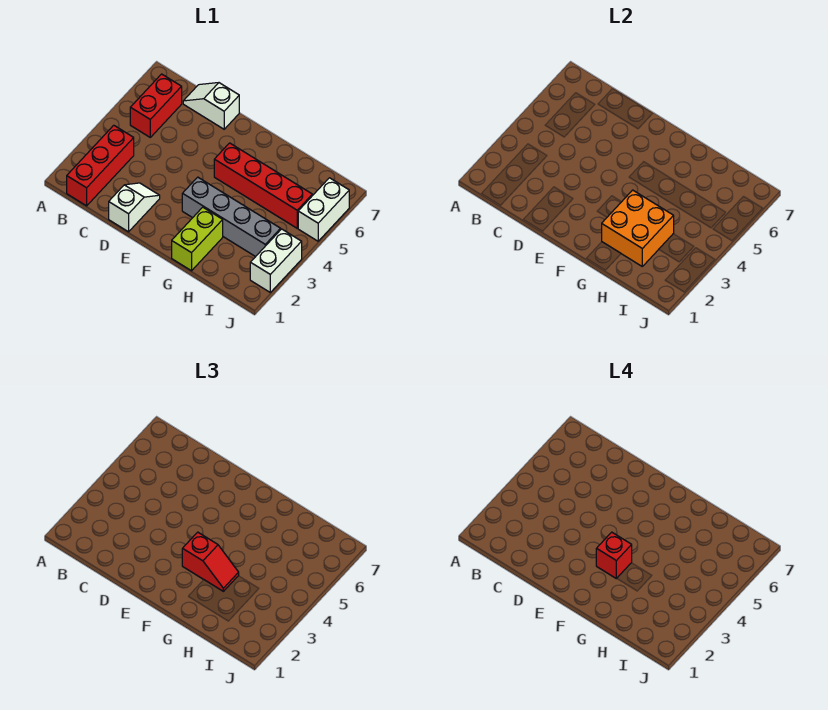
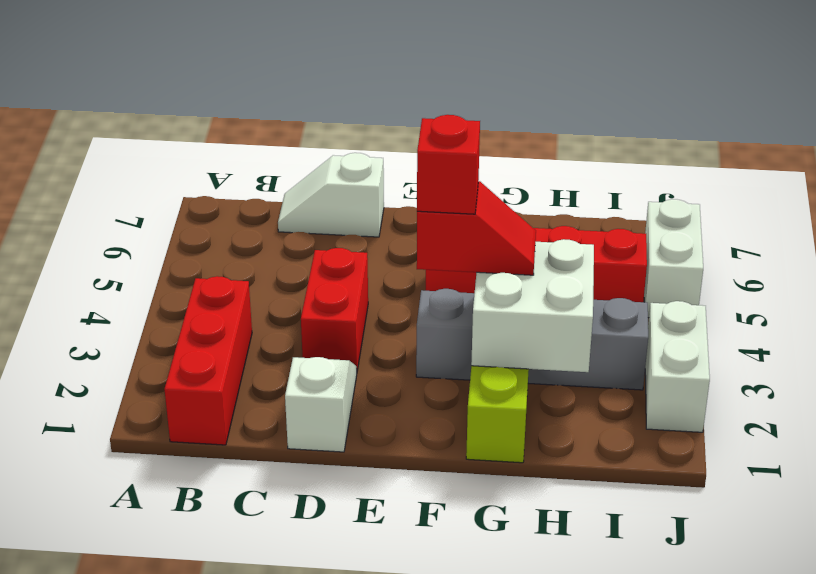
red 1x2 brick [130,74,182,137] -> red 1x2 brick moved to [301,248,368,370]
orange 2x2 brick [602,190,674,266] -> white 2x2 brick [471,239,594,372]

